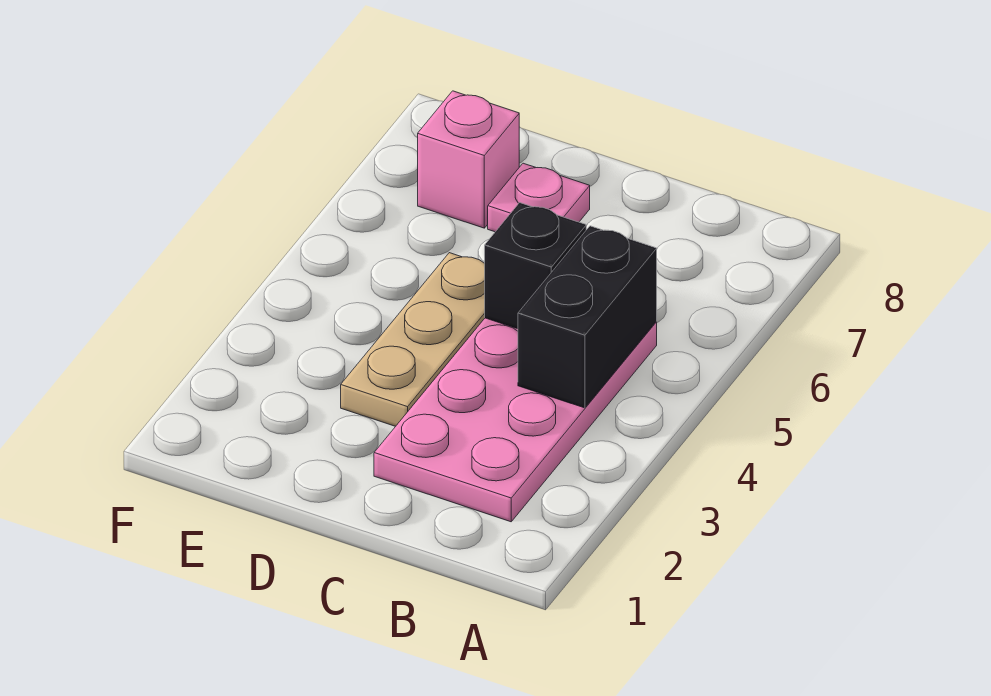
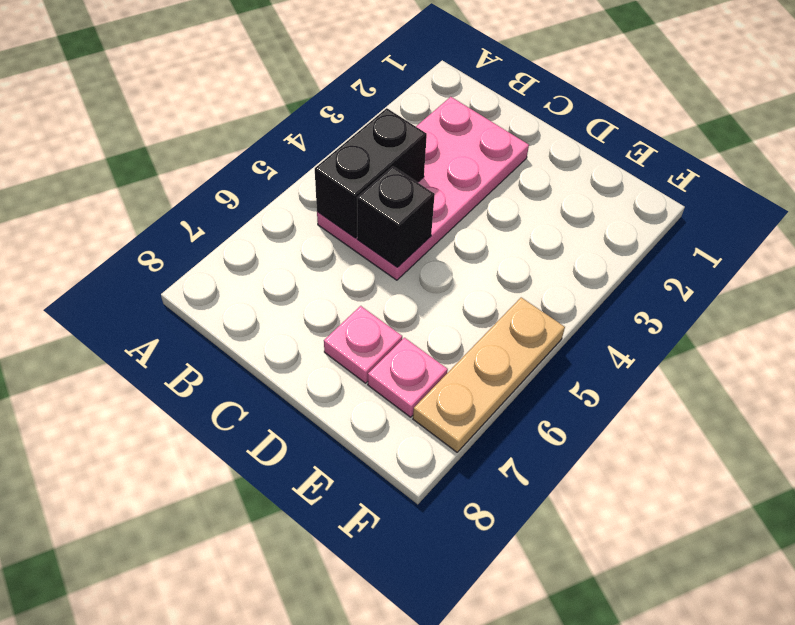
tan 1x3 plate [341,253,485,426] -> tan 1x3 plate moved to [413,297,565,452]
pink 1x1 brick [418,91,519,228] -> pink 1x1 plate [368,338,448,417]

